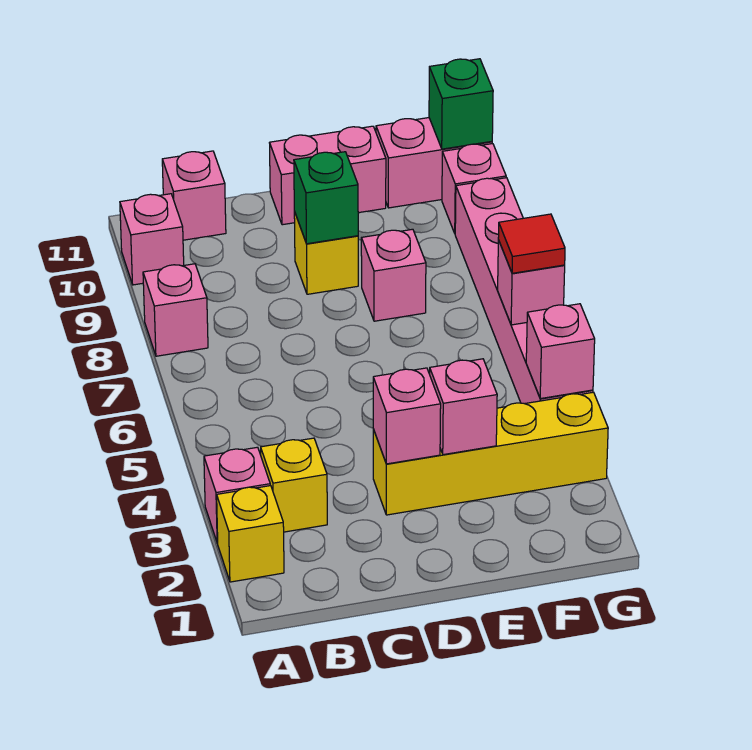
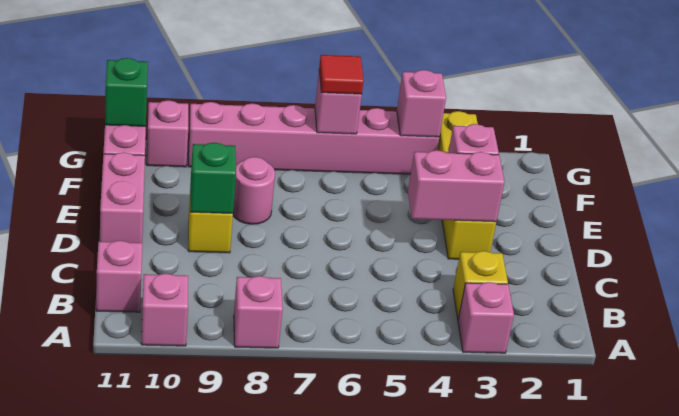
yellow 1x1 brick [217,486,284,582] -> none
pink 1x1 brick [373,368,441,464] -> pink 1x2 brick [408,150,505,222]
pink 1x1 brick [361,229,426,321] -> pink 1x1 round brick [233,157,275,224]

